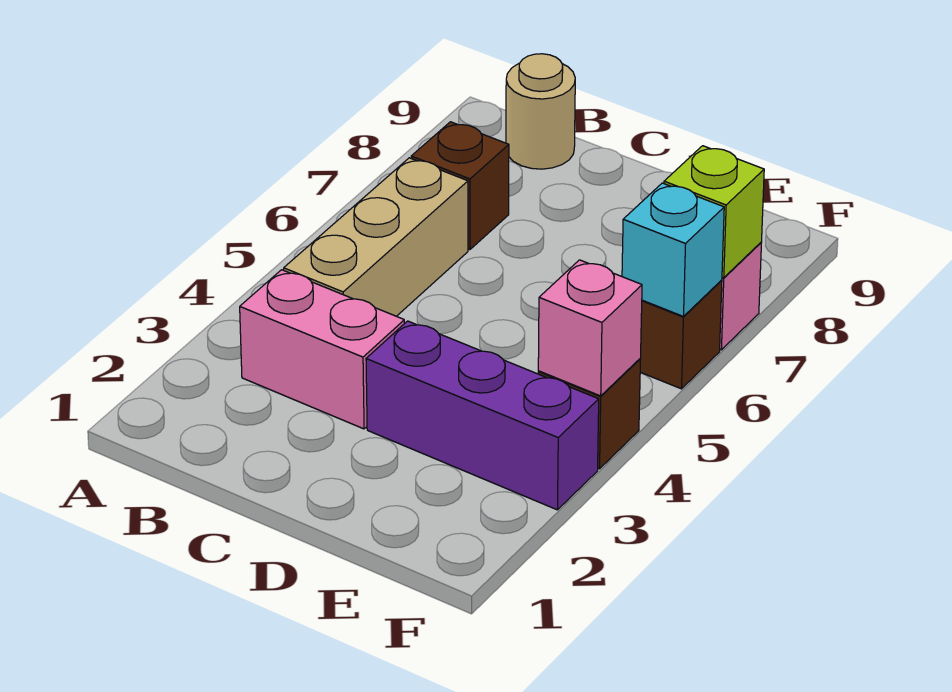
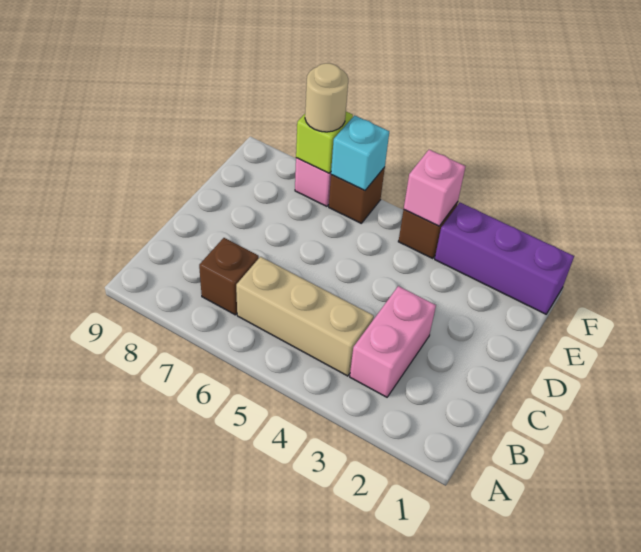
tan 1x1 round brick [506,54,575,169] -> tan 1x1 round brick moved to [305,63,348,132]
purple 1x3 brick [366,321,599,510] -> purple 1x3 brick turned to [435,203,574,314]

